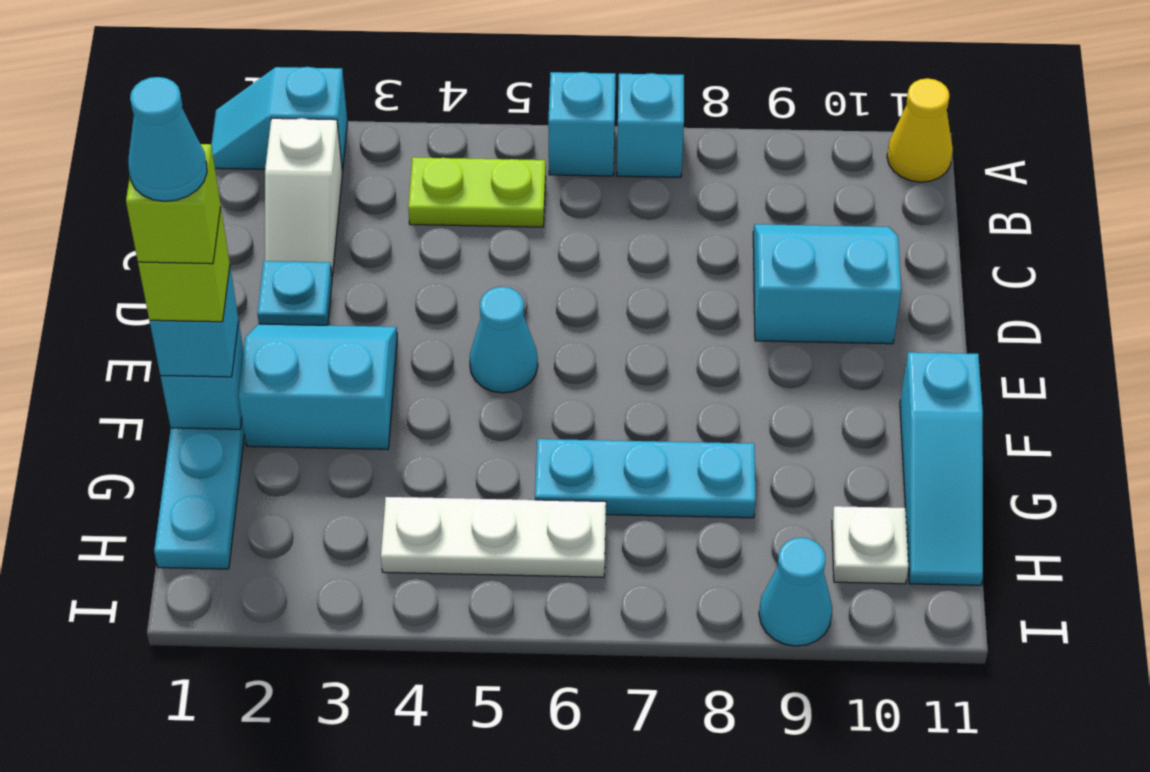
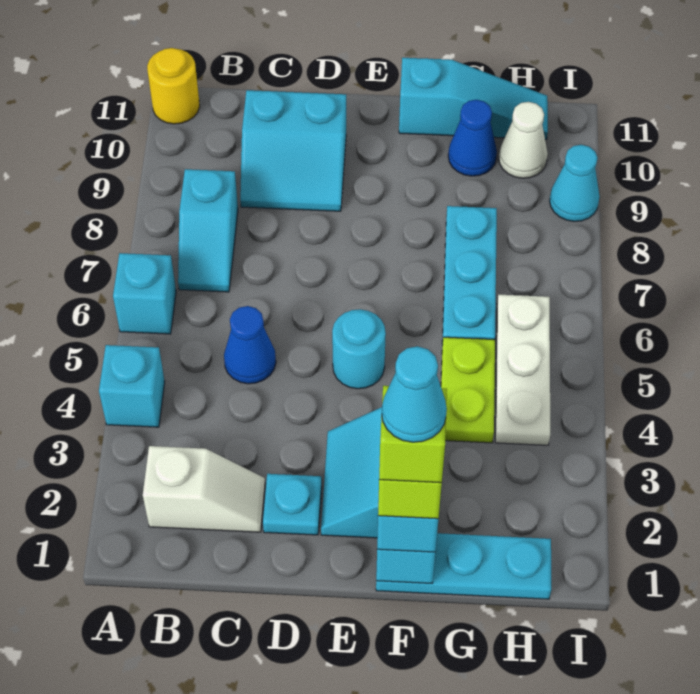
cyan 1x2 slope [211,67,347,171] -> cyan 1x2 slope moved to [178,169,238,292]
cyan 1x1 brick [617,73,684,177] -> cyan 1x1 brick moved to [99,345,165,427]
yellow 1x1 cone [887,78,953,182] -> yellow 1x1 round brick [147,48,200,124]
lime 1x2 plate [408,157,546,227] -> lime 1x2 plate moved to [441,337,495,443]
none -> blue 1x1 cone [224,306,276,384]
cyan 2x2 slope [753,224,901,344] -> cyan 2x2 slope turned to [240,90,346,211]
cyan 1x1 cone [470,287,538,393] -> cyan 1x1 round brick [332,309,386,389]
none -> blue 1x1 cone [448,100,497,176]
white 1x1 plate [832,506,908,584] -> white 1x1 cone [499,102,548,178]

